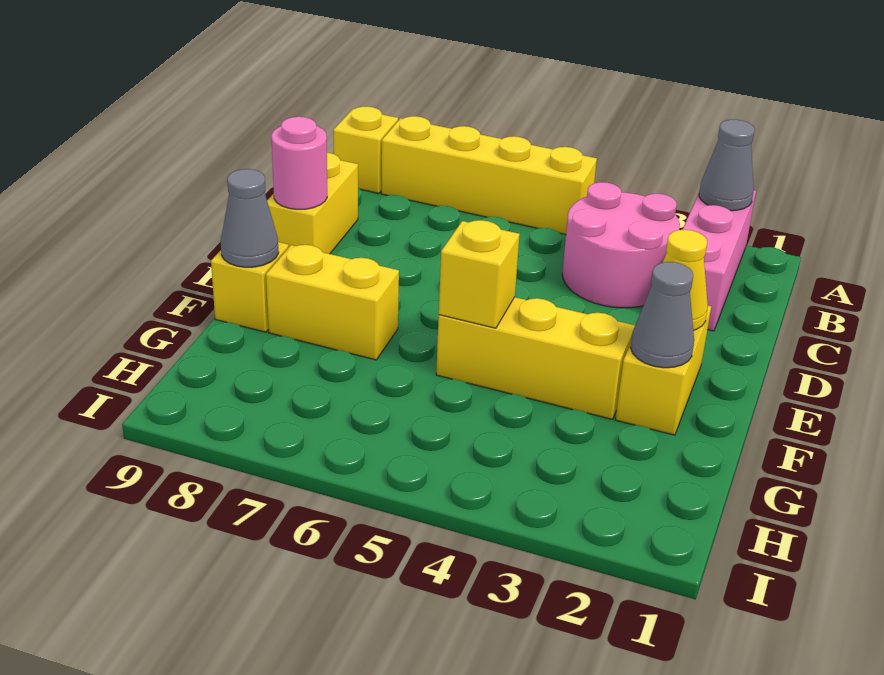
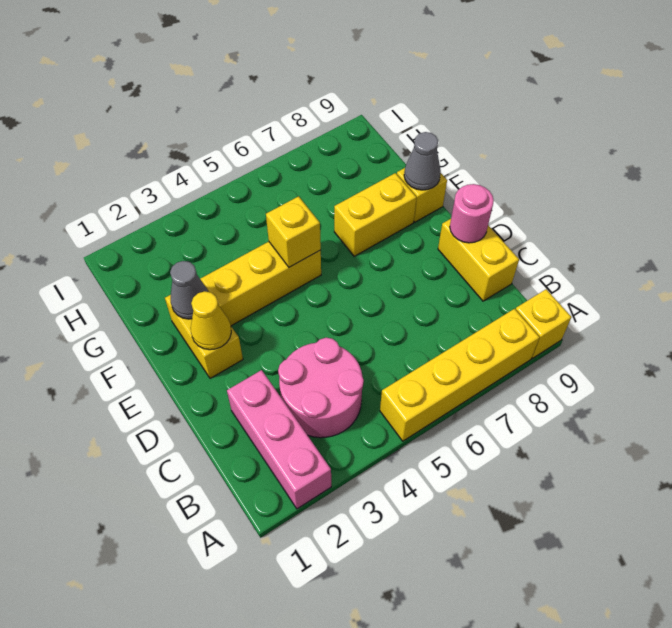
grey 1x1 cone [699,120,755,211] -> none

